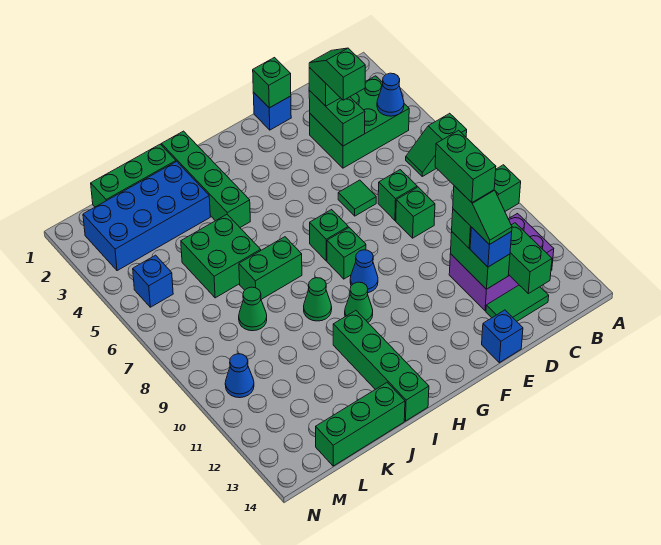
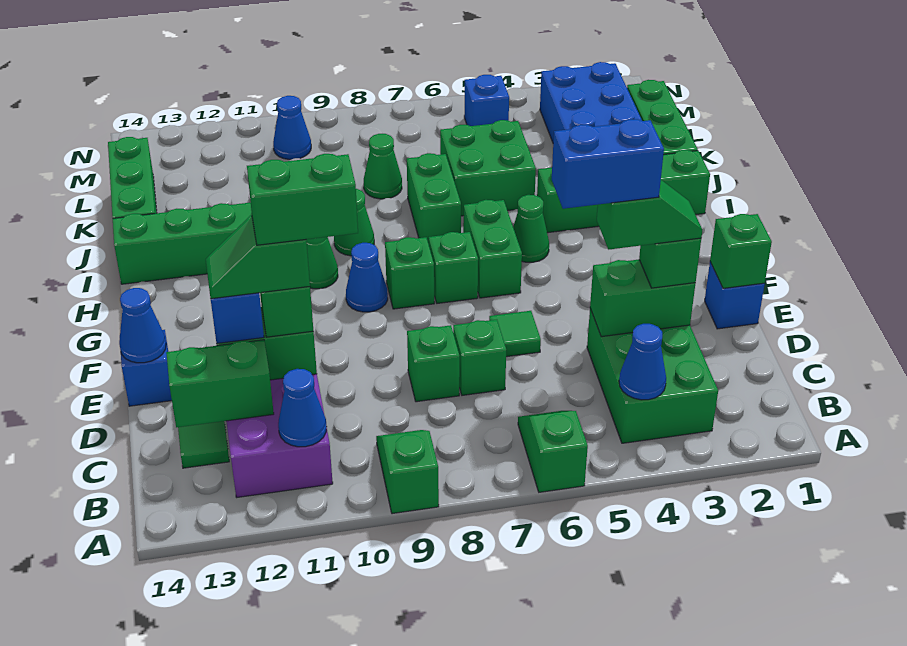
none -> blue 1x1 cone [278,369,327,447]
none -> blue 1x2 brick [552,119,664,209]
none -> blue 1x1 cone [119,288,166,363]
none -> green 1x2 brick [463,200,522,298]
none -> green 1x1 cone [513,195,549,262]

